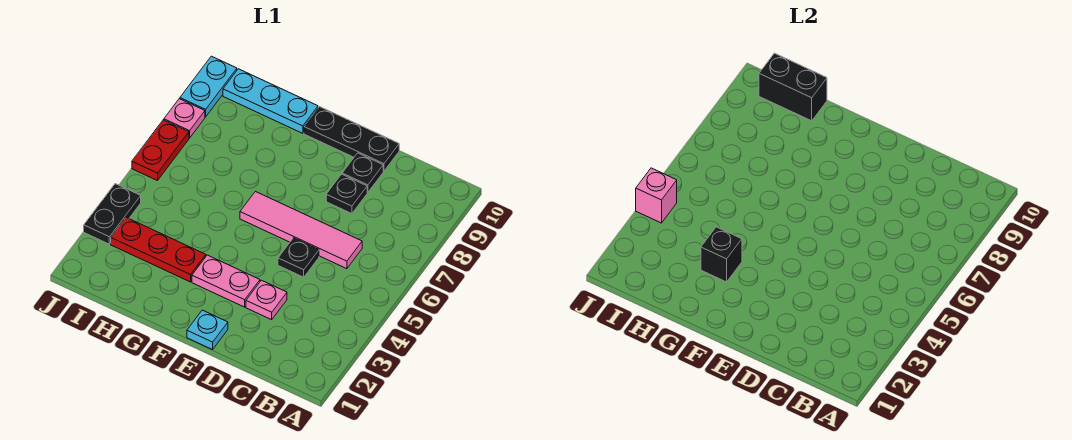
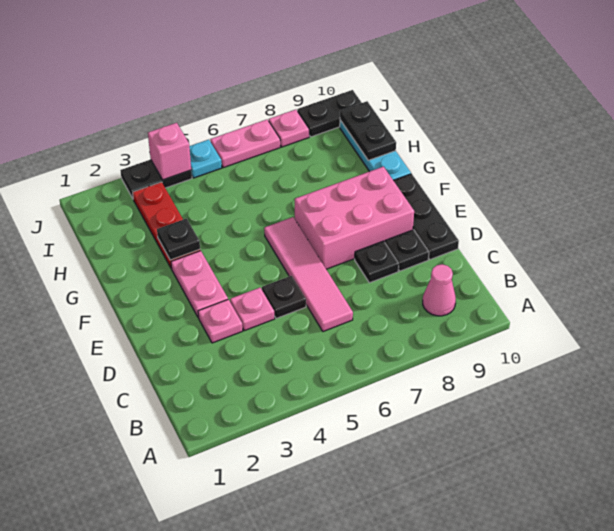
none -> pink 1x1 cone [423,264,456,316]
none -> pink 1x1 plate [230,288,275,331]
cyan 1x1 plate [187,310,228,350] -> cyan 1x1 plate moved to [189,140,222,178]
none -> pink 2x3 brick [295,167,414,269]
black 1x1 brick [701,227,742,282] -> black 1x1 plate [157,219,200,260]
black 1x2 brick [759,53,827,121] -> black 1x2 plate [340,101,396,160]
red 1x2 plate [132,120,189,181] -> pink 1x2 plate [210,120,280,168]
cyan 1x2 plate [180,56,237,117] -> black 1x2 plate [297,90,362,137]

